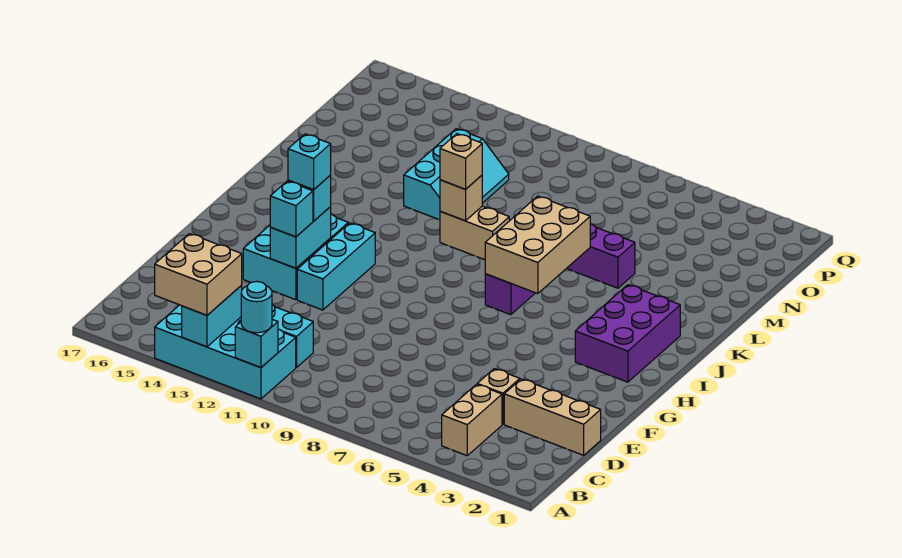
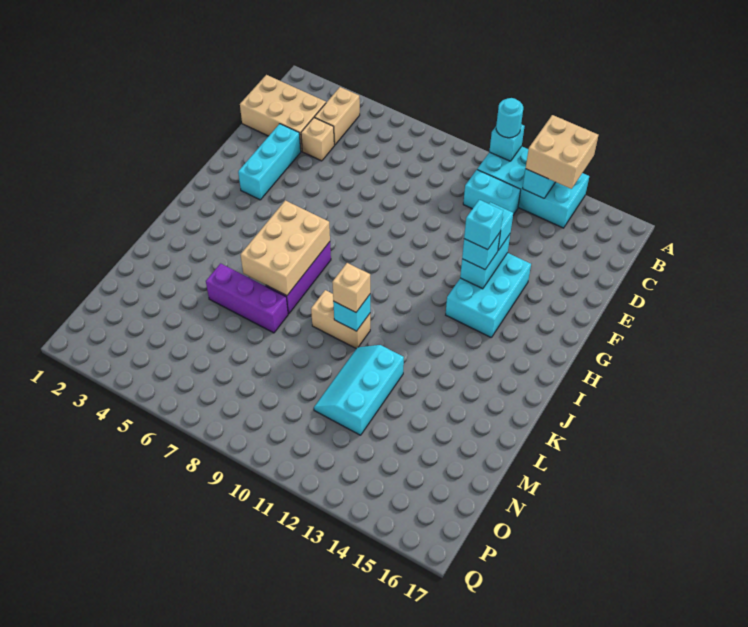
tan 1x3 brick [504,379,601,455] -> tan 2x3 brick [240,75,326,151]
cyan 1x3 brick [297,223,375,310] -> cyan 1x3 brick moved to [238,124,301,200]
purple 2x3 brick [575,285,680,382] -> none
tan 1x1 brick [440,175,482,221] -> cyan 1x1 brick [333,295,370,331]

